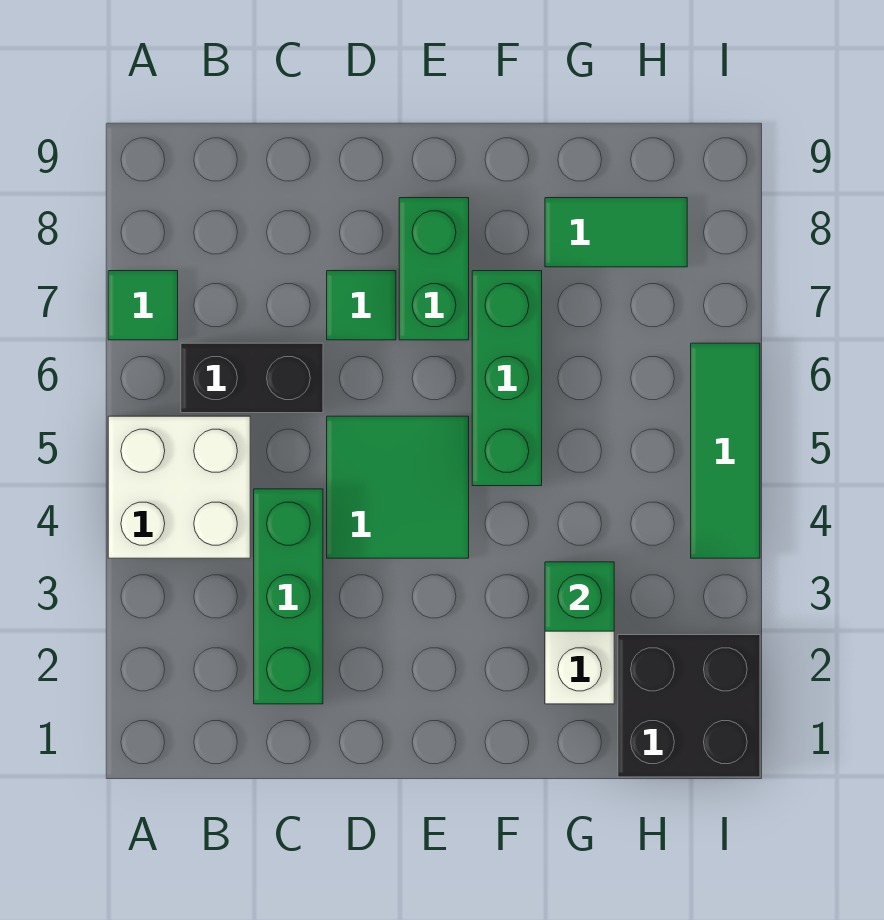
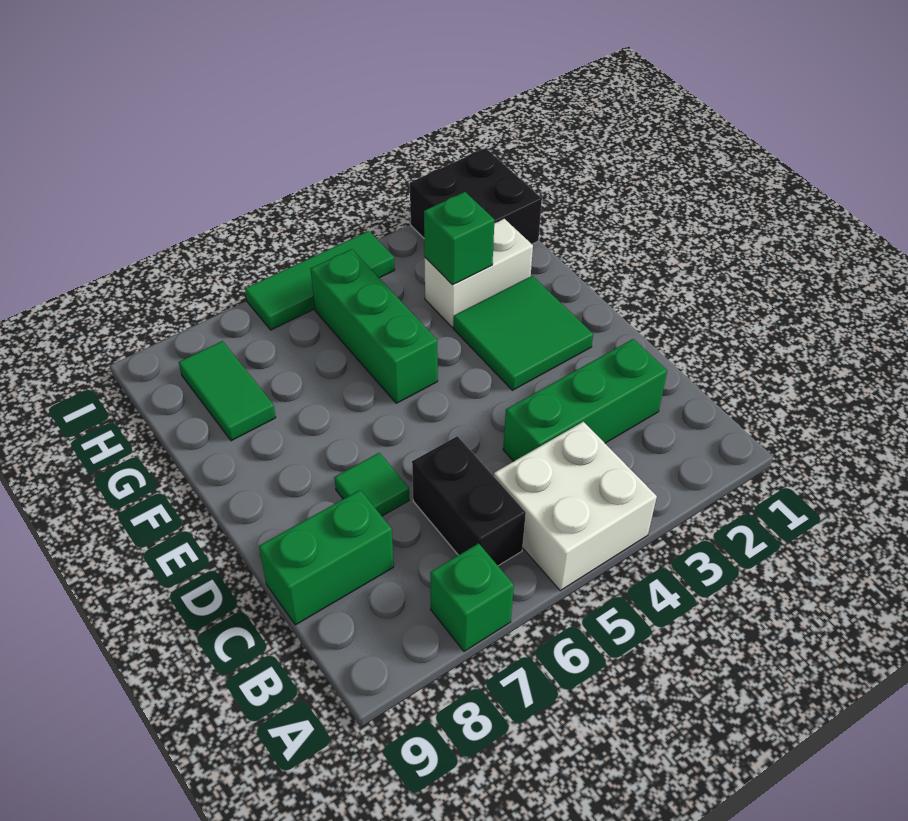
green 1x1 tile [108,271,178,340] -> green 1x1 brick [430,543,514,651]
green 2x2 tile [327,416,469,558] -> green 2x2 tile moved to [453,276,593,390]
green 1x2 brick [399,198,469,340] -> green 1x2 brick moved to [259,490,394,625]
green 1x3 brick [472,271,542,486] -> green 1x3 brick turned to [311,249,438,403]

